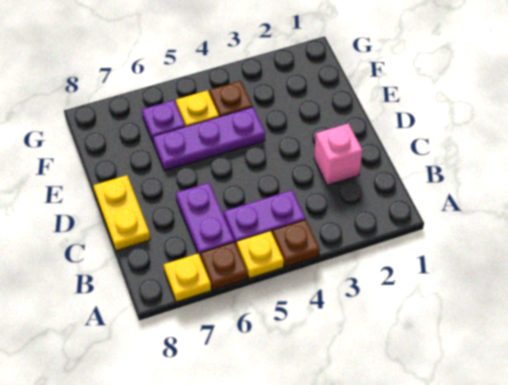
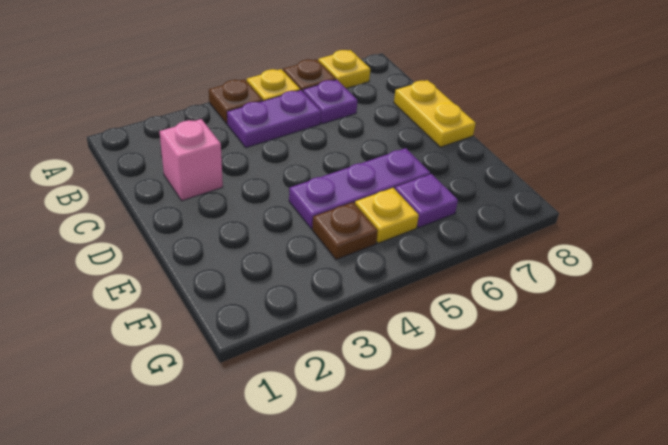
purple 1x2 plate [176,183,234,258] -> purple 1x1 plate [303,80,357,124]

